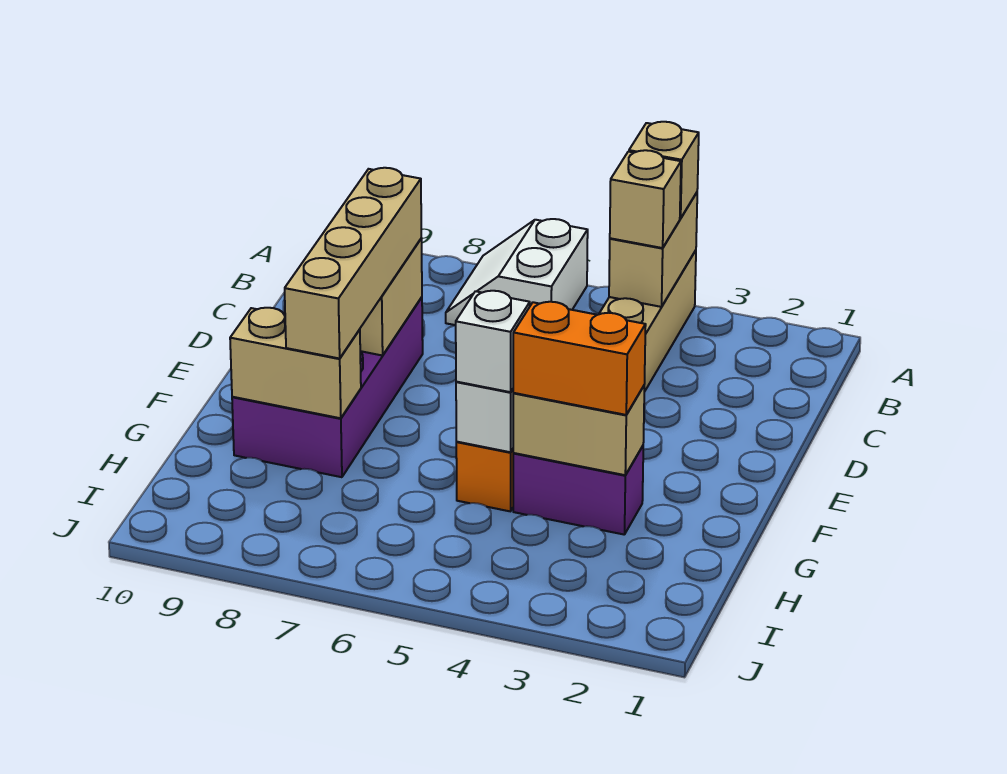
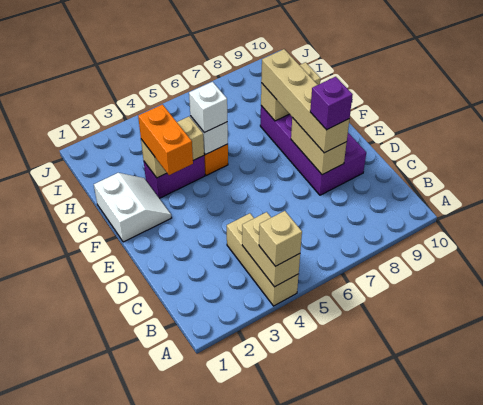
white 2x2 slope [446,219,588,325] -> white 2x2 slope moved to [94,173,172,242]
tan 1x1 brick [610,150,681,248] -> none
none -> purple 1x1 brick [310,77,353,130]
orange 1x2 brick [513,302,646,415] -> orange 1x2 brick turned to [138,105,193,175]

